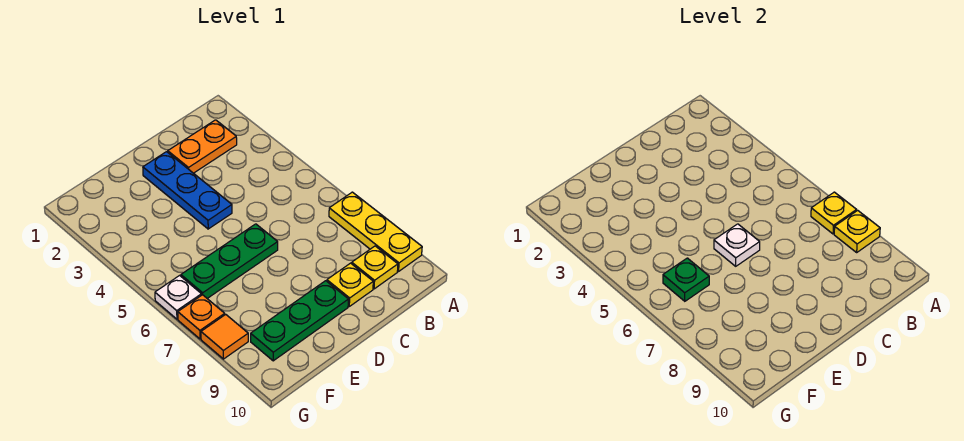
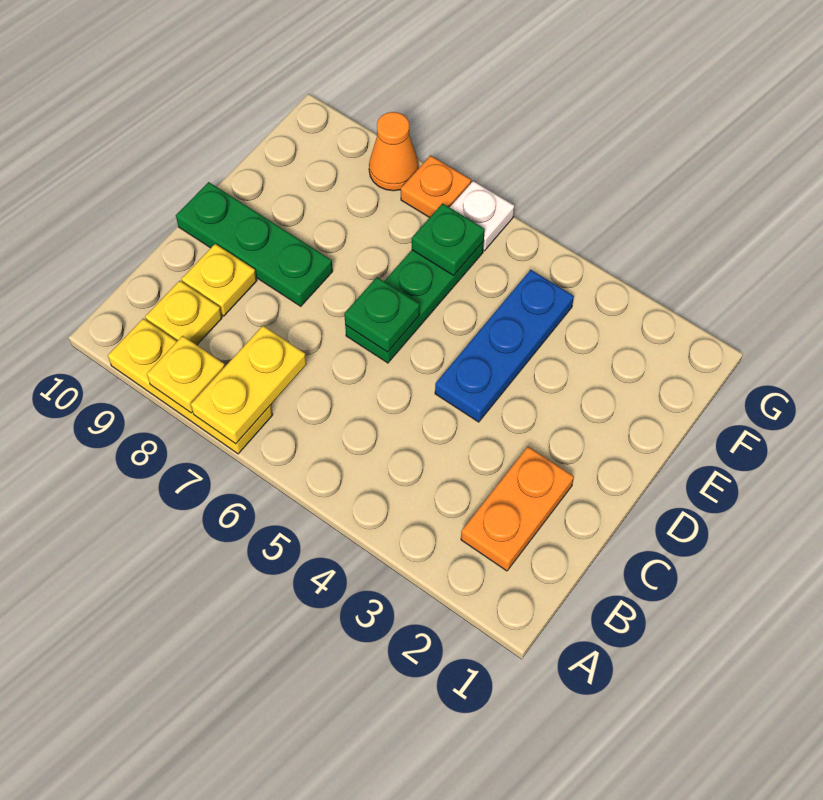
yellow 1x1 plate [811,192,857,234] -> yellow 1x2 plate [191,326,307,444]
blue 1x3 plate [143,152,232,229] -> blue 1x3 plate turned to [435,270,574,422]
white 1x1 plate [714,224,760,266] -> green 1x1 plate [344,277,420,352]
green 1x3 plate [251,281,348,361] -> green 1x3 plate turned to [176,182,333,306]
orange 1x1 tile [201,315,248,359] -> orange 1x1 cone [369,112,419,191]

